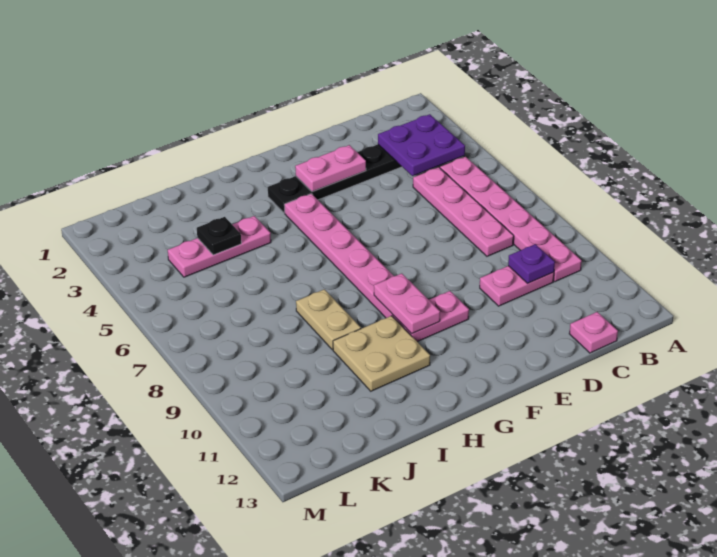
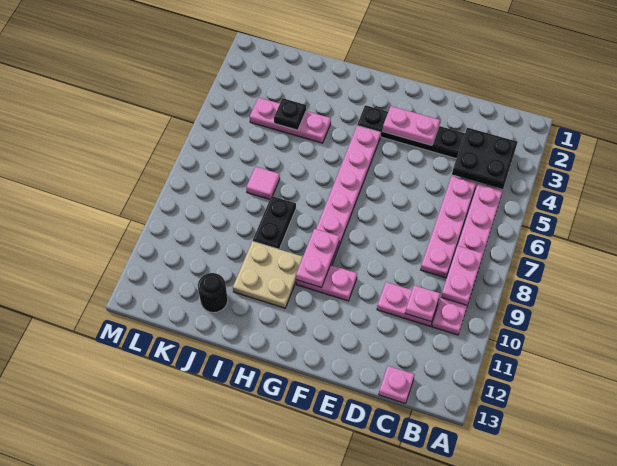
purple 2x2 plate [378,114,465,176] -> black 2x2 plate [452,128,517,189]
none -> pink 1x2 plate [441,246,483,305]
purple 1x1 plate [508,244,555,283] -> pink 1x1 plate [405,285,440,322]
tan 1x2 plate [296,289,361,350] -> black 1x2 plate [253,196,296,249]
none -> pink 1x1 tile [246,167,280,199]
none -> black 1x1 round brick [198,273,228,313]

